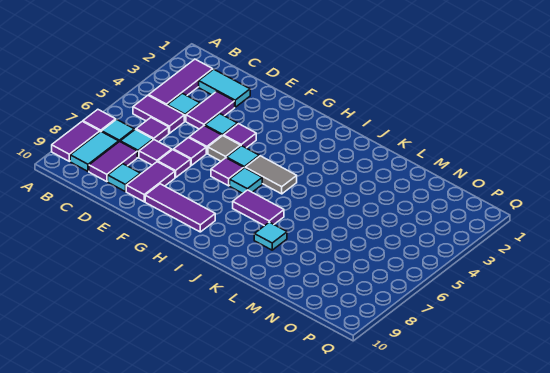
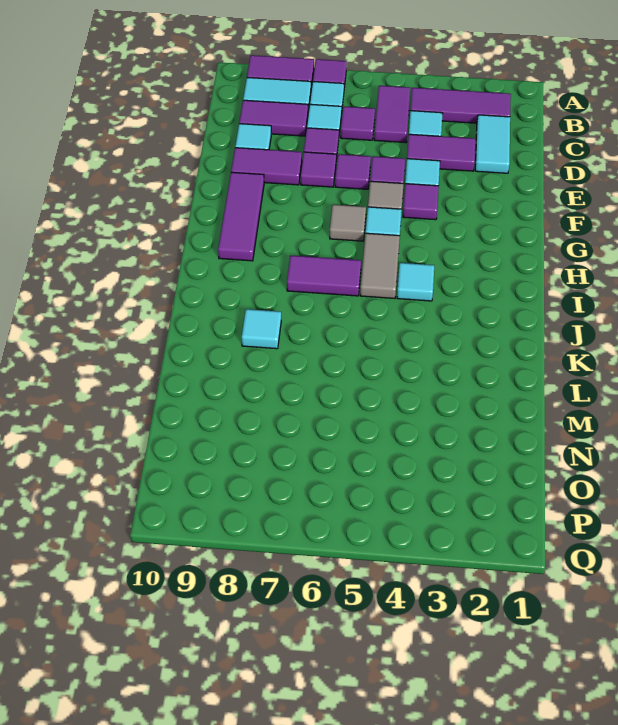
purple 1x1 tile [211,158,244,186] -> grey 1x1 tile [330,205,366,241]
cyan 1x1 tile [230,168,262,194] -> cyan 1x1 tile moved to [397,263,434,301]
purple 1x2 tile [233,190,284,226] -> purple 1x2 tile turned to [287,256,361,296]

